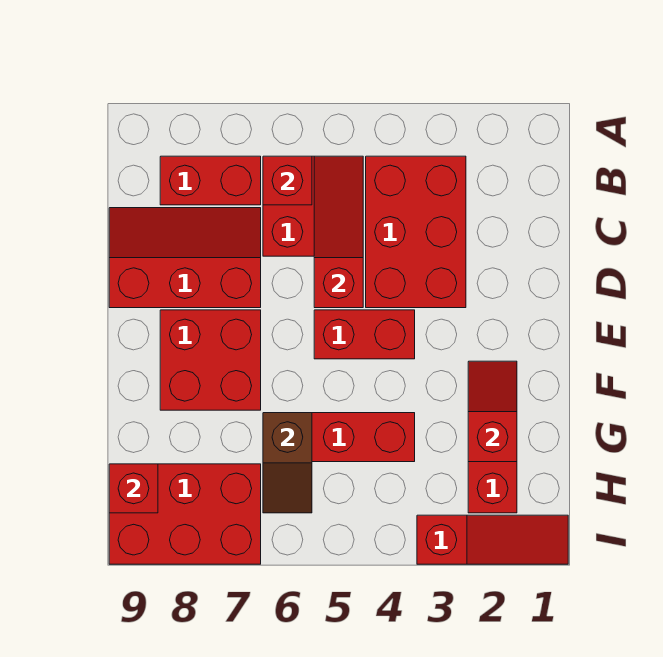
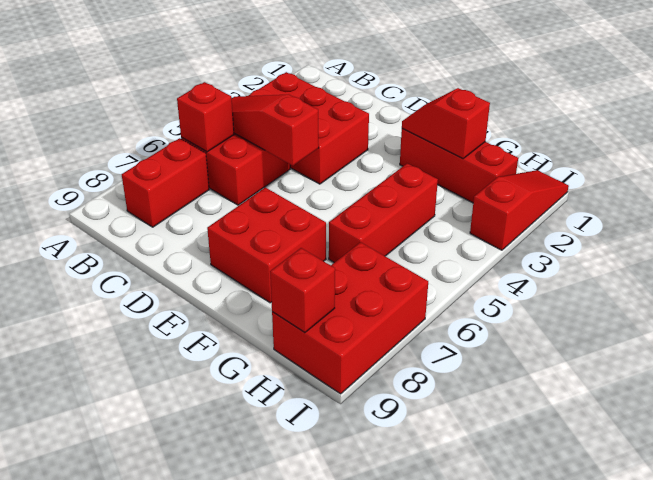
red 2x3 slope [109,208,261,308] -> none
red 1x2 brick [314,310,415,359] -> none
brown 1x2 slope [263,413,312,513] -> none

